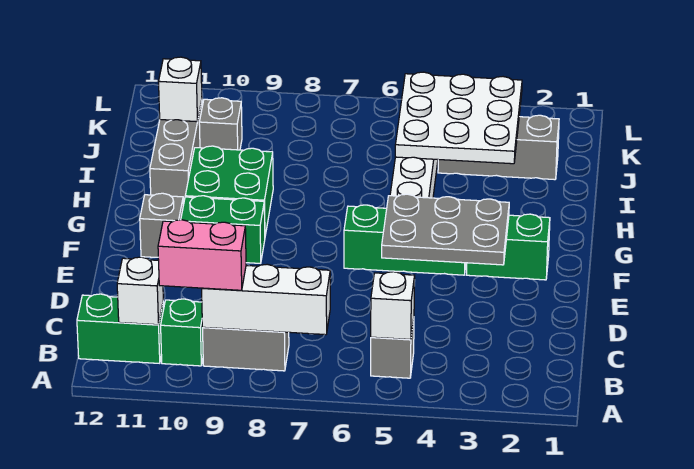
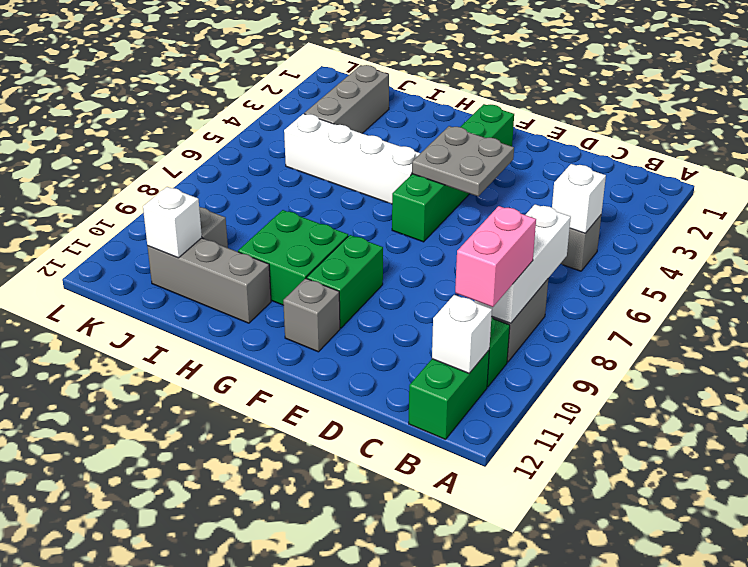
grey 2x3 plate [382,194,509,265] -> grey 2x2 plate [412,126,514,196]
white 3x3 plate [395,72,522,164] -> none

